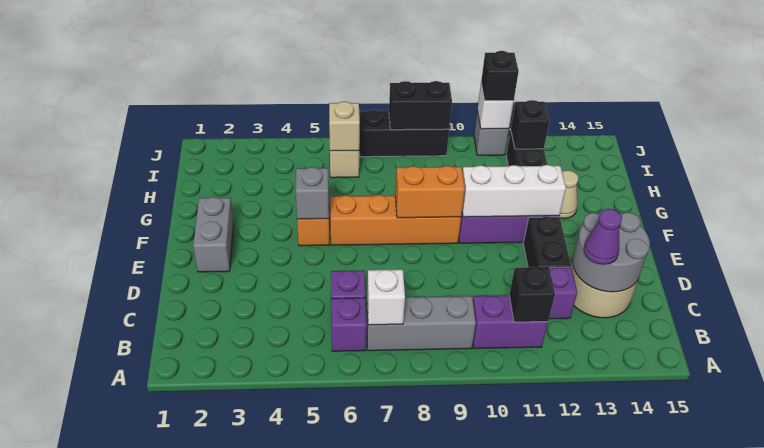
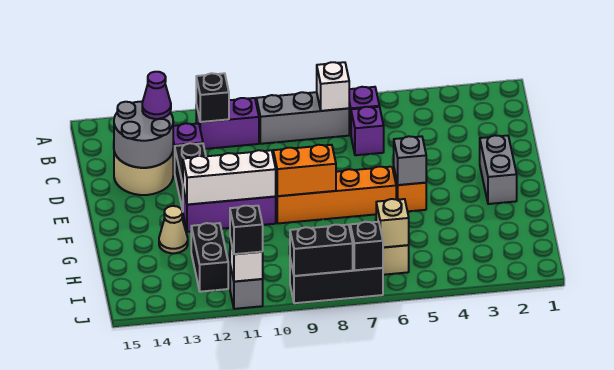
black 1x1 brick [511,100,549,149] -> black 1x1 brick moved to [350,222,383,270]

